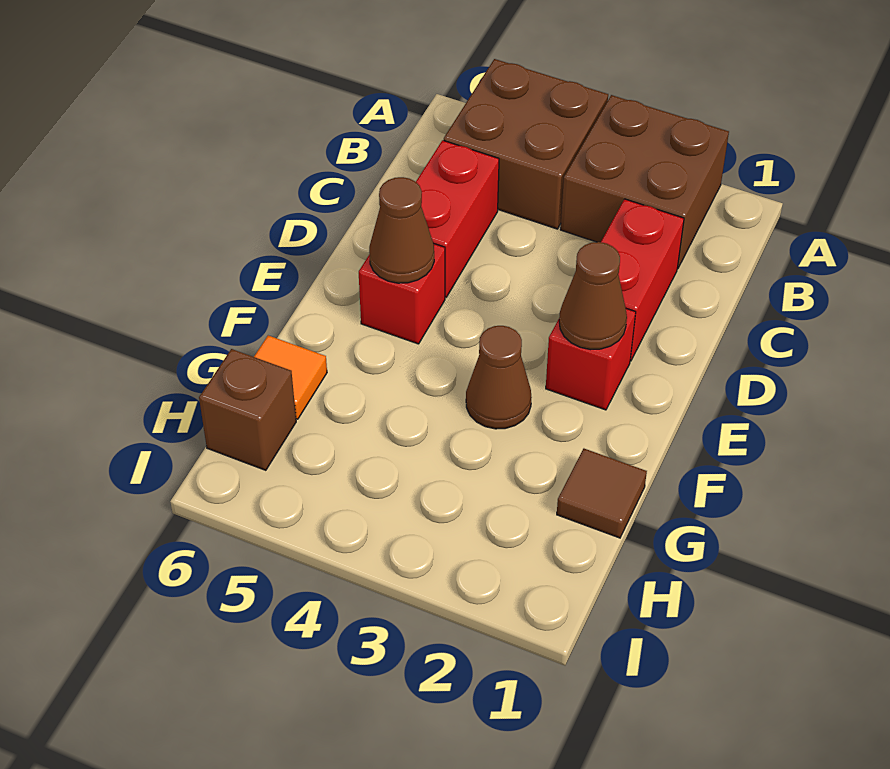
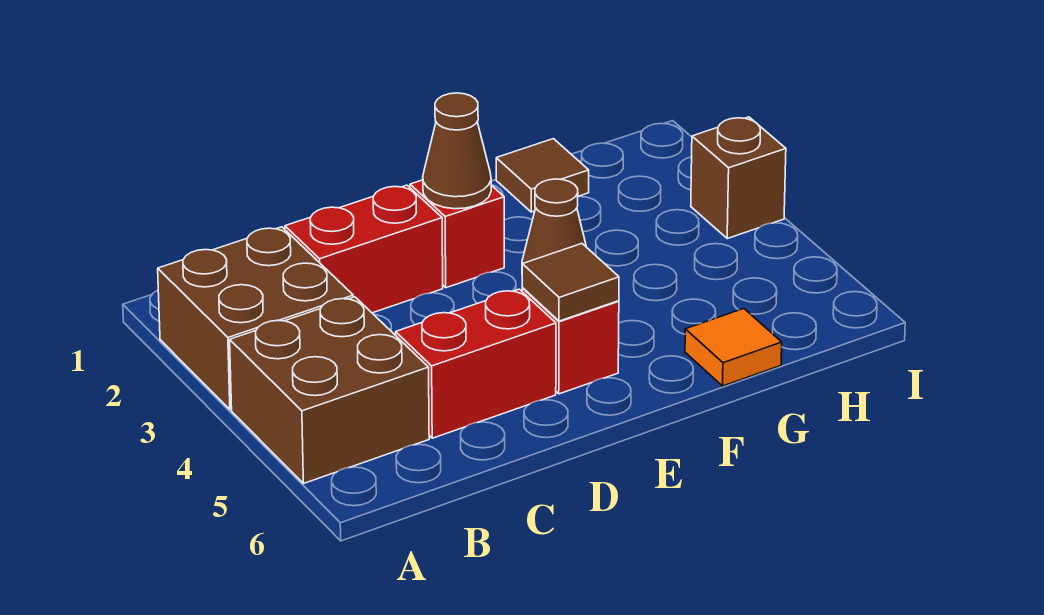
brown 1x1 cone [369,177,434,283] -> brown 1x1 tile [522,244,619,321]
brown 1x1 brick [199,349,296,470] -> brown 1x1 brick moved to [691,117,786,239]

